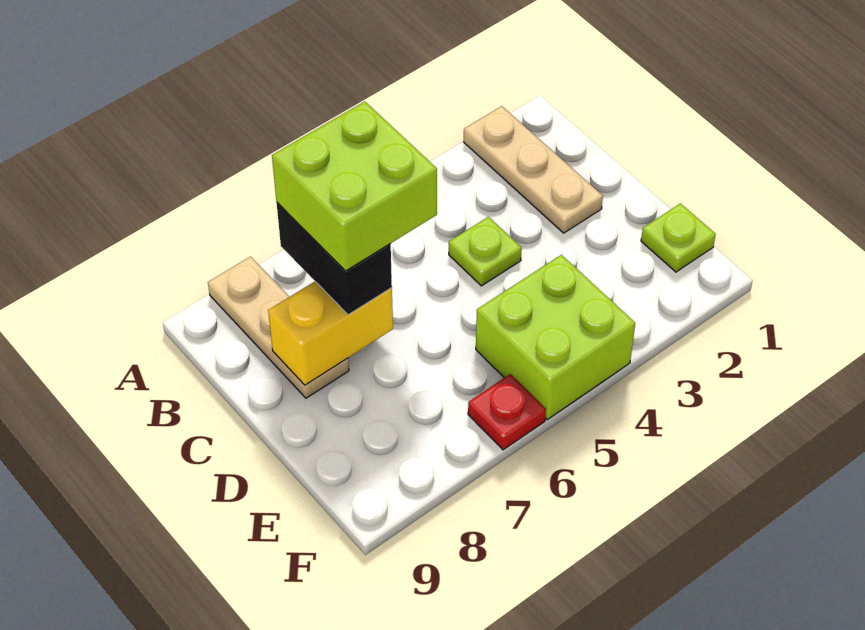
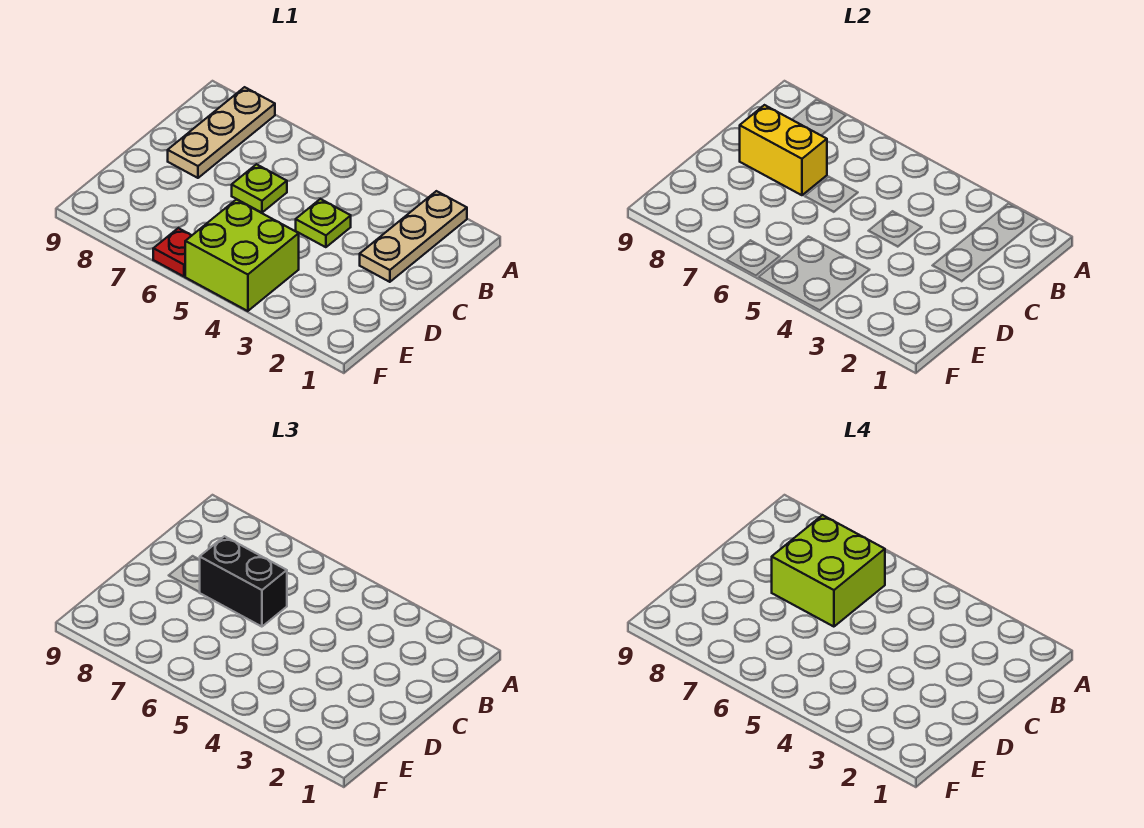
black 1x2 brick [277,203,392,315] -> black 1x2 brick turned to [200,536,287,627]
lime 1x1 plate [641,203,716,272] -> lime 1x1 plate moved to [232,164,287,213]

